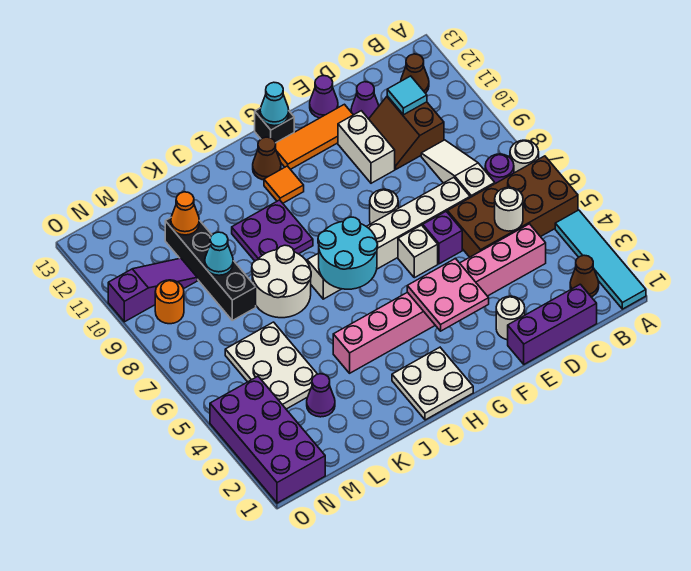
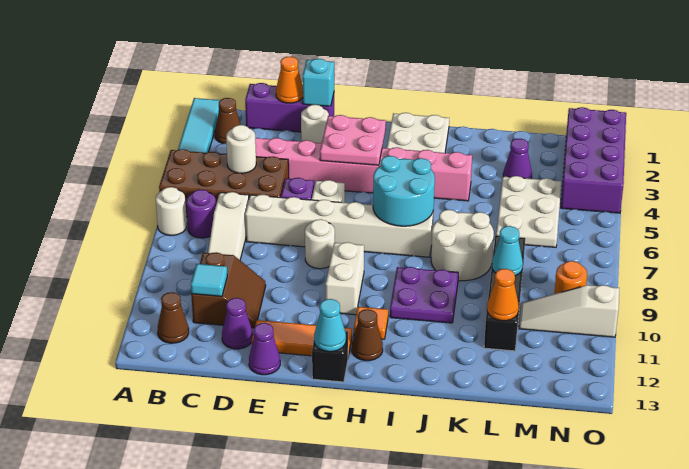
none -> orange 1x1 cone [276,56,303,103]
none -> cyan 1x1 brick [303,59,334,106]
white 1x2 brick [338,111,395,183] -> white 1x2 brick moved to [326,242,364,315]
purple 1x3 slope [108,258,197,322] -> white 1x3 slope [519,285,619,337]

